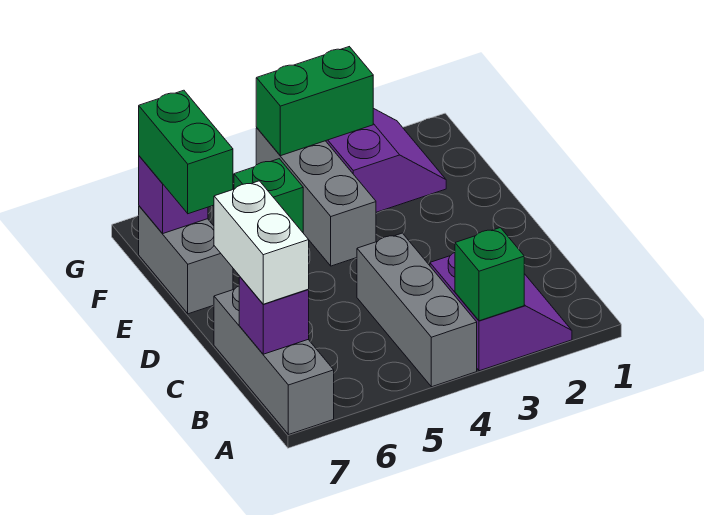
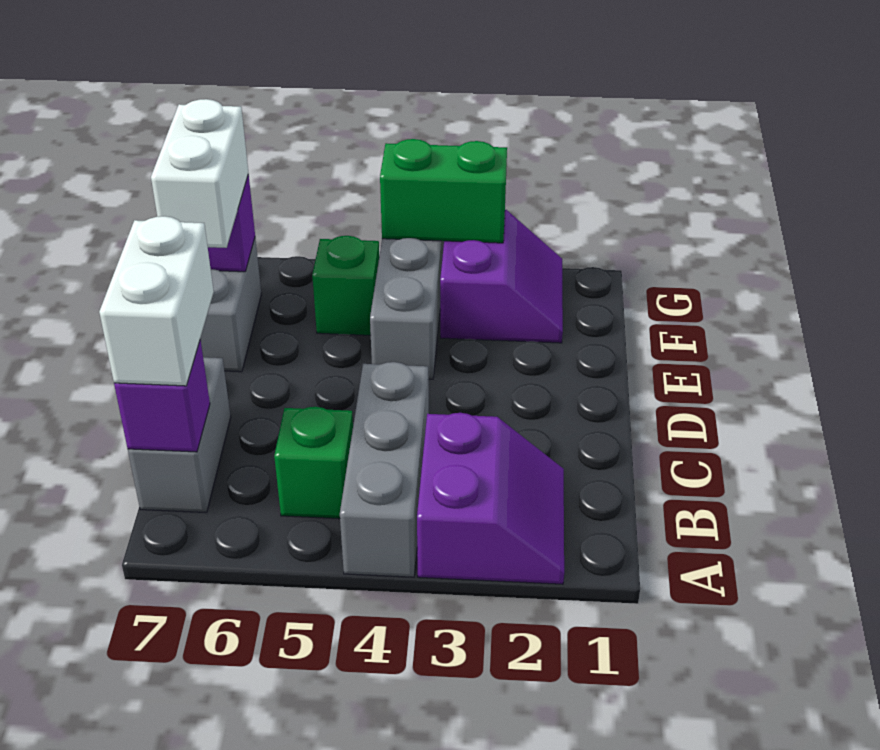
green 1x1 brick [455,228,524,321] -> green 1x1 brick moved to [274,407,353,519]
grey 1x3 brick [214,286,334,435] -> grey 1x2 brick [128,357,231,513]
green 1x2 brick [139,90,233,214] -> white 1x2 brick [151,99,248,248]

